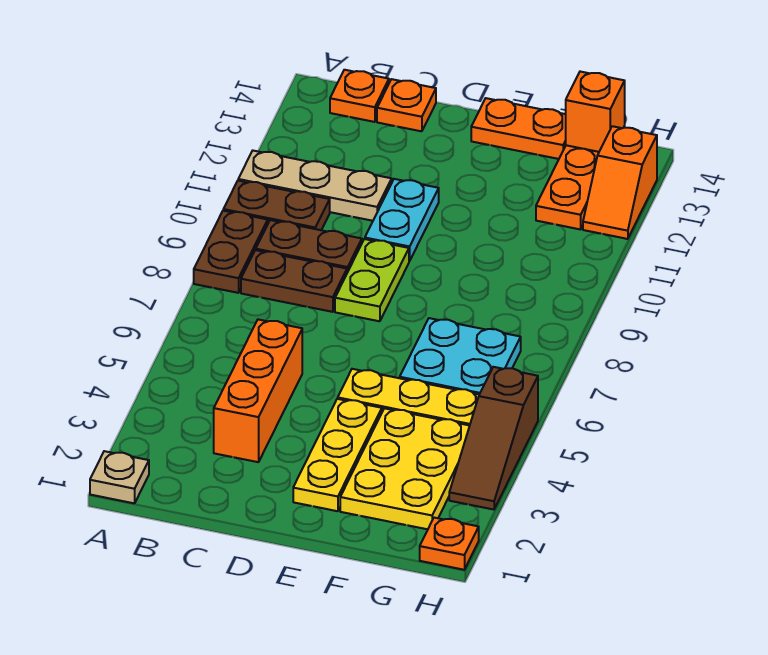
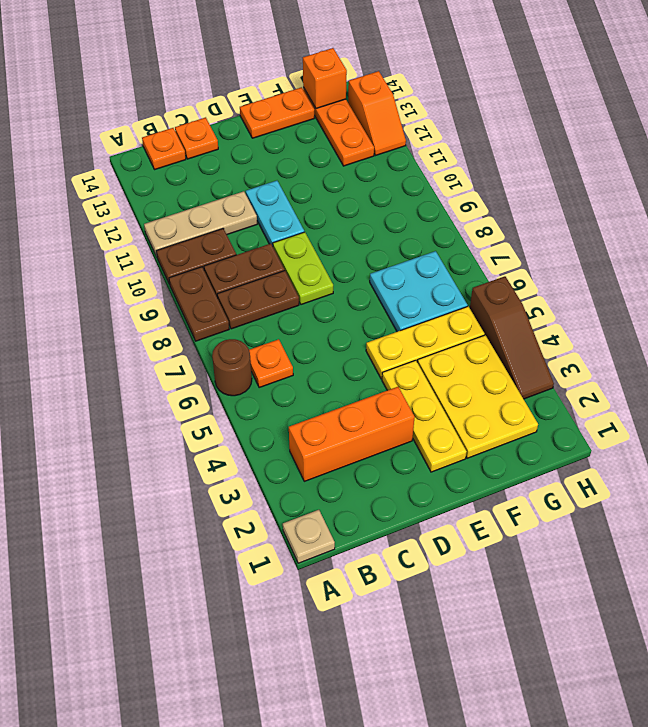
none -> brown 1x1 round brick [212,339,252,396]
orange 1x3 brick [214,320,302,462] -> orange 1x3 brick turned to [289,387,415,481]
orange 1x1 plate [420,518,479,570] -> orange 1x1 plate moved to [249,339,293,388]

